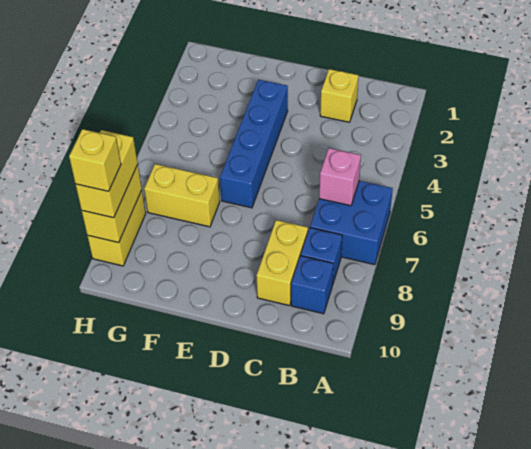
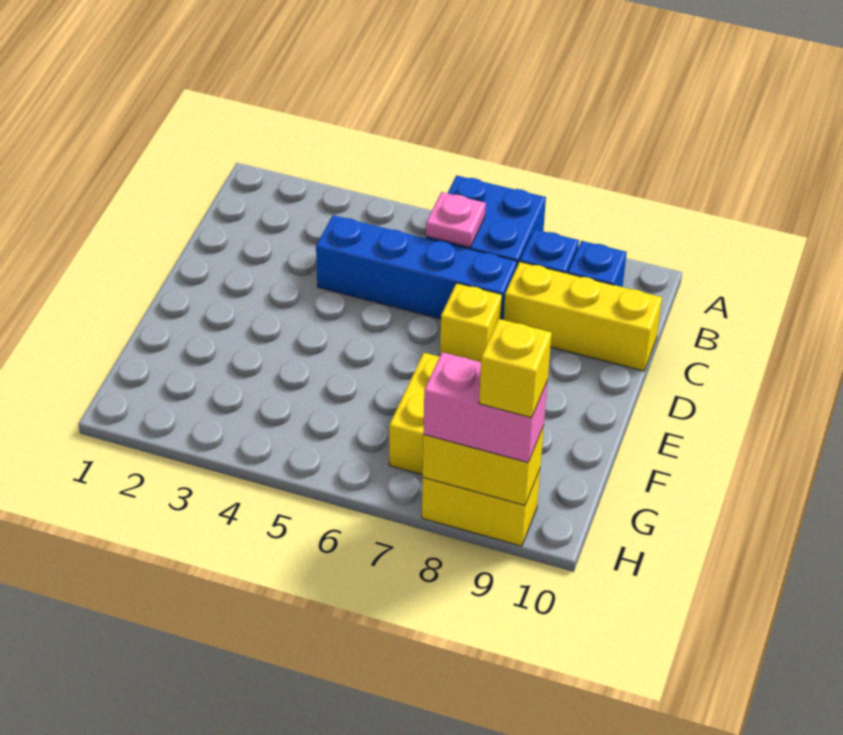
pink 1x1 brick [319,148,361,206] -> pink 1x1 plate [426,192,486,247]
yellow 1x1 brick [320,69,359,122] -> yellow 1x1 brick moved to [440,283,502,362]
yellow 1x2 brick [256,220,308,306] -> yellow 1x3 brick [504,262,662,371]
blue 1x4 brick [220,79,288,208] -> blue 1x4 brick moved to [316,215,517,320]
yellow 1x2 brick [76,130,138,218] -> pink 1x2 brick [423,352,548,462]

